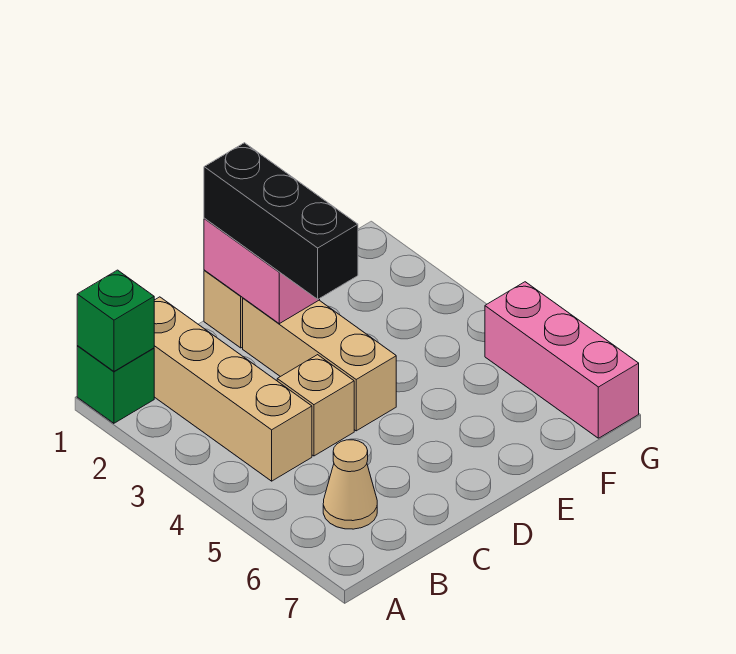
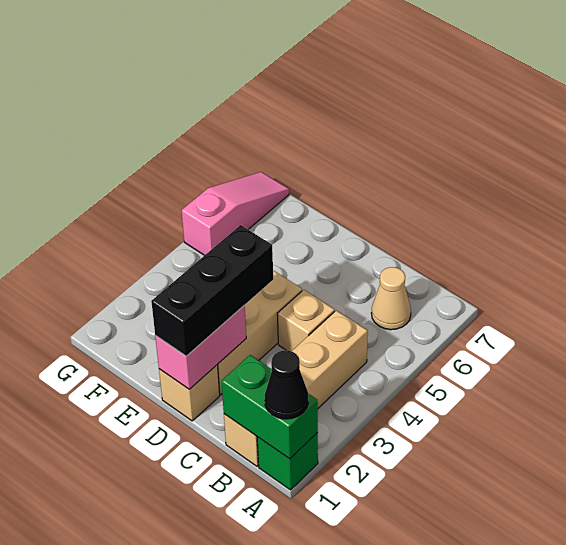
green 1x1 brick [77,270,154,371] -> green 1x2 brick [222,355,318,459]
none -> black 1x1 cone [265,350,308,419]
pink 1x3 brick [485,282,639,438] -> pink 1x3 slope [181,172,289,255]

